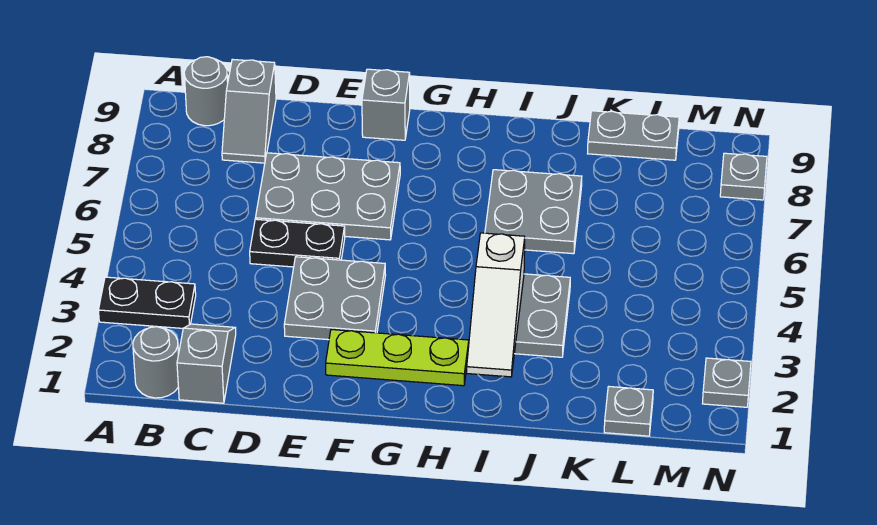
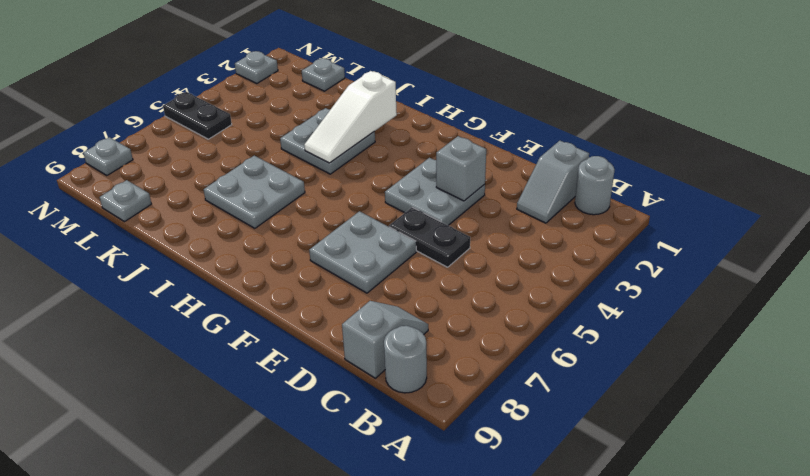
black 1x2 plate [98,277,196,328] -> black 1x2 plate moved to [163,92,232,139]
grey 2x3 plate [255,153,400,240] -> grey 2x2 plate [309,211,416,293]
lime 1x3 plate [326,330,469,386] -> none
grey 1x1 brick [362,69,410,140] -> grey 1x1 brick moved to [436,136,486,201]
white 1x3 slope [467,233,525,377] -> white 1x3 slope turned to [304,71,397,163]
grey 1x2 plate [588,111,679,160] -> grey 1x1 plate [100,180,151,222]

